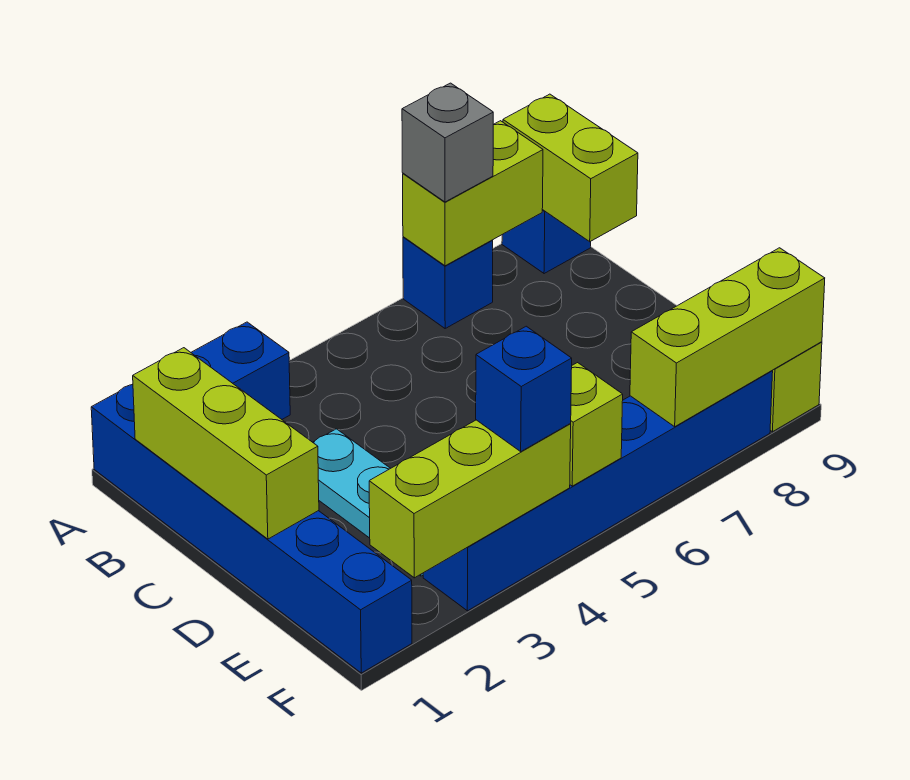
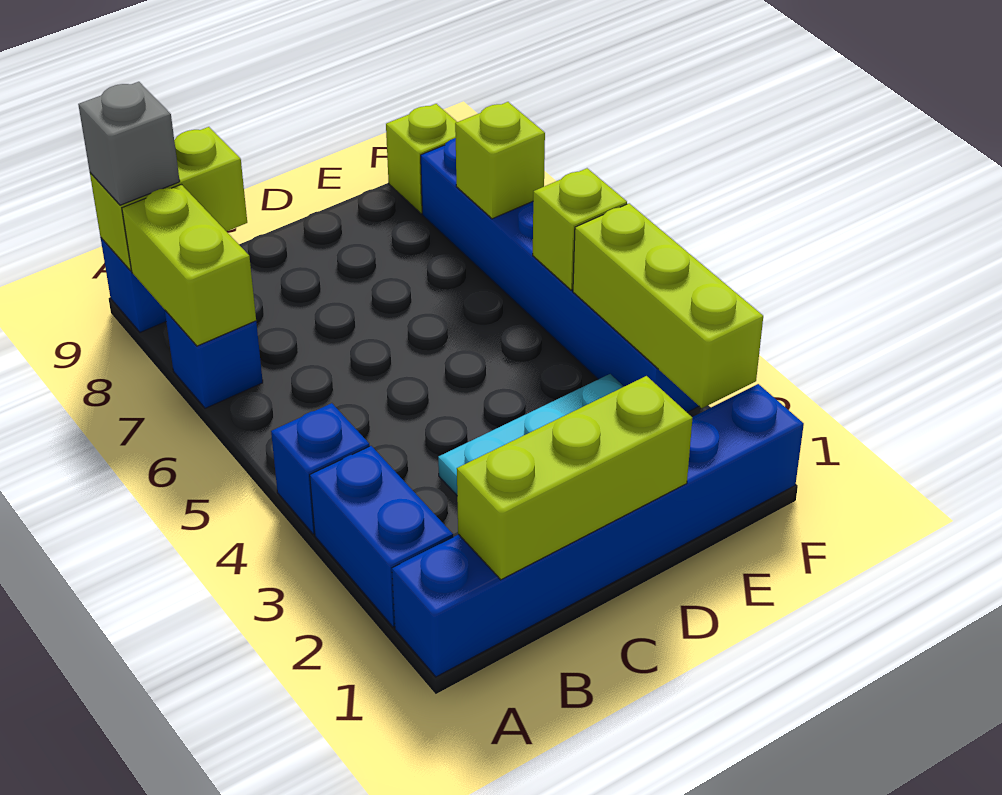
grey 1x1 brick [402,83,493,202] -> grey 1x1 brick moved to [78,82,180,205]
blue 1x1 brick [476,326,572,451] -> blue 1x1 brick moved to [271,403,369,534]
lime 1x3 brick [630,248,825,427] -> lime 1x1 brick [455,102,545,219]

